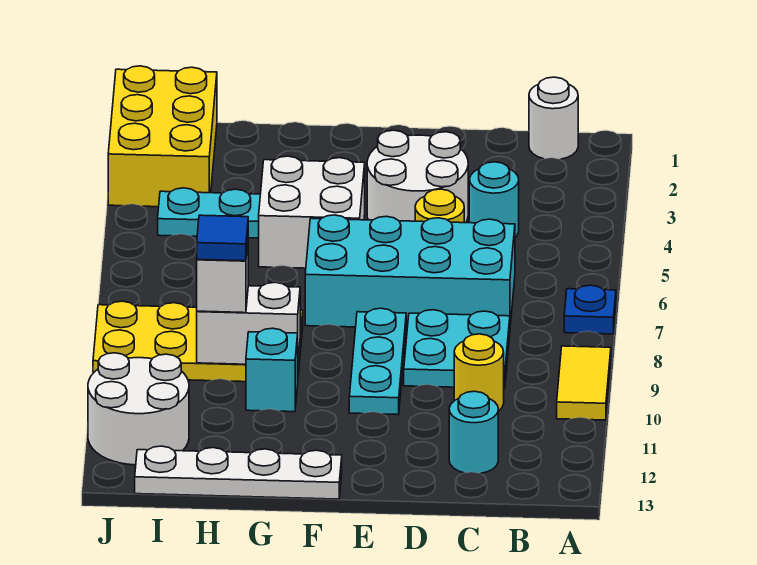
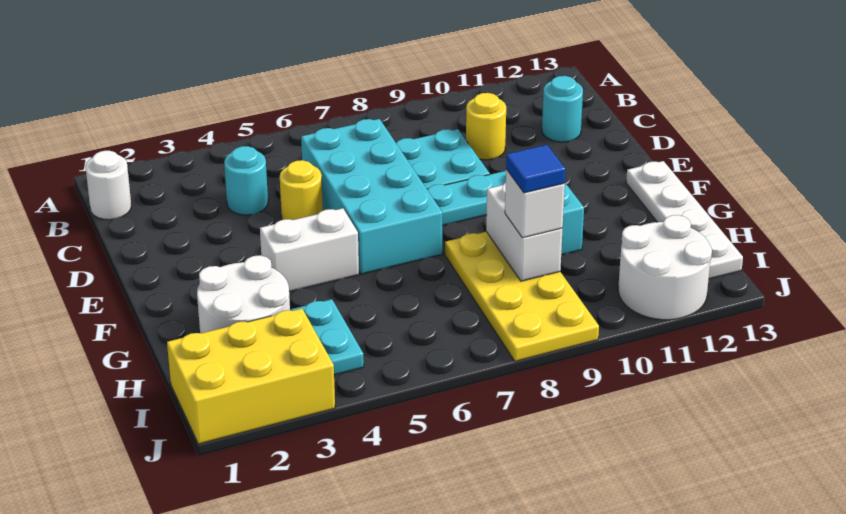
blue 1x1 plate [564,285,616,334] -> none
yellow 1x2 tile [557,346,611,420] -> none
white 2x2 round brick [367,130,468,223] -> white 2x2 round brick moved to [197,255,290,333]
white 2x2 brick [259,156,365,268] -> white 1x2 brick [260,208,359,292]

